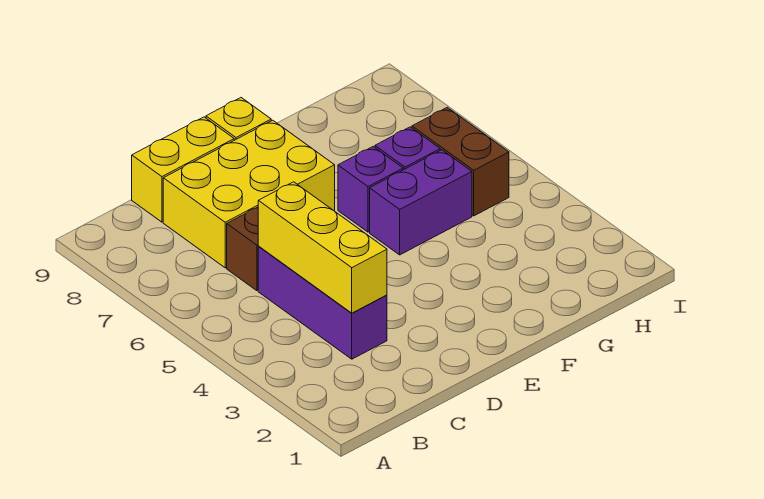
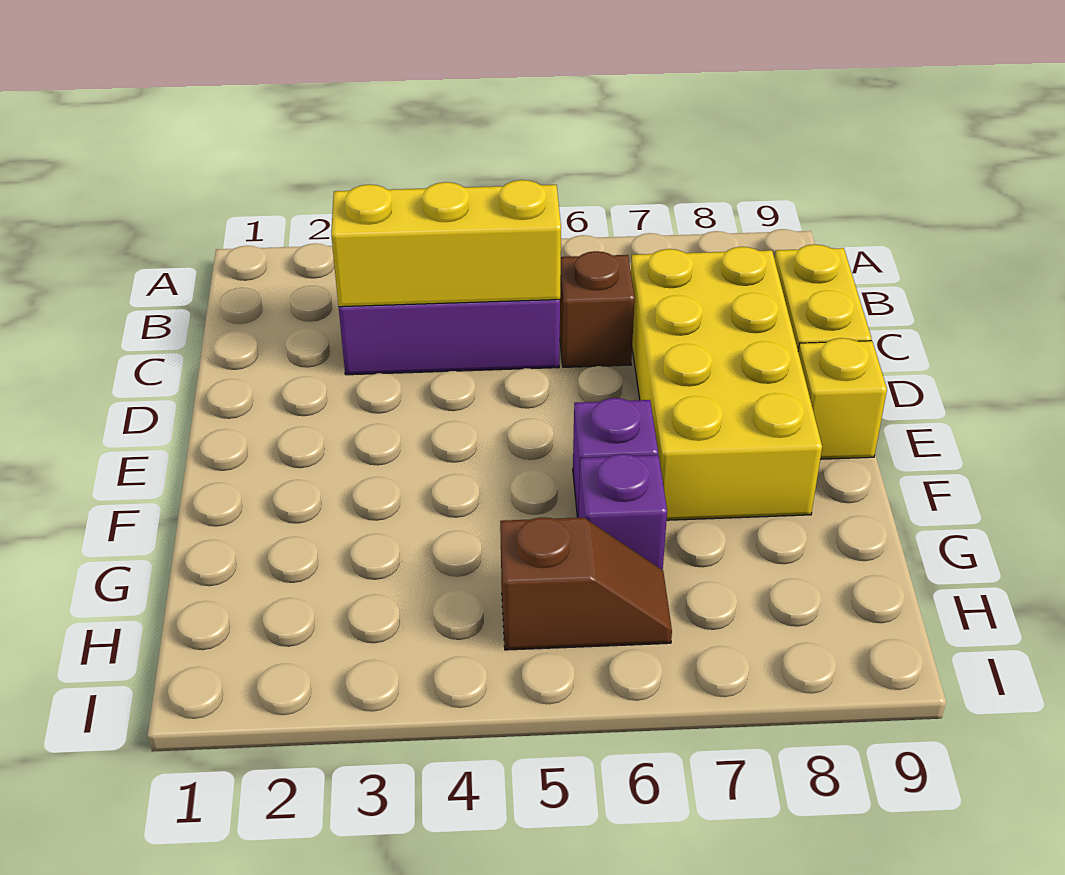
yellow 2x3 brick [163,120,335,268] -> yellow 2x4 brick [631,247,822,520]
purple 1x2 brick [370,150,472,255] -> none
brown 1x2 brick [412,107,509,216] -> brown 1x2 slope [500,517,672,650]

